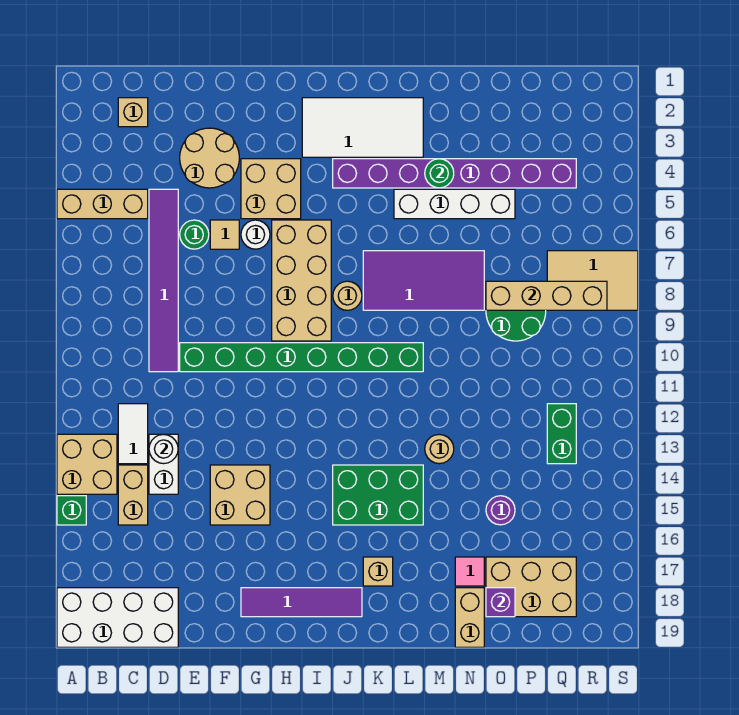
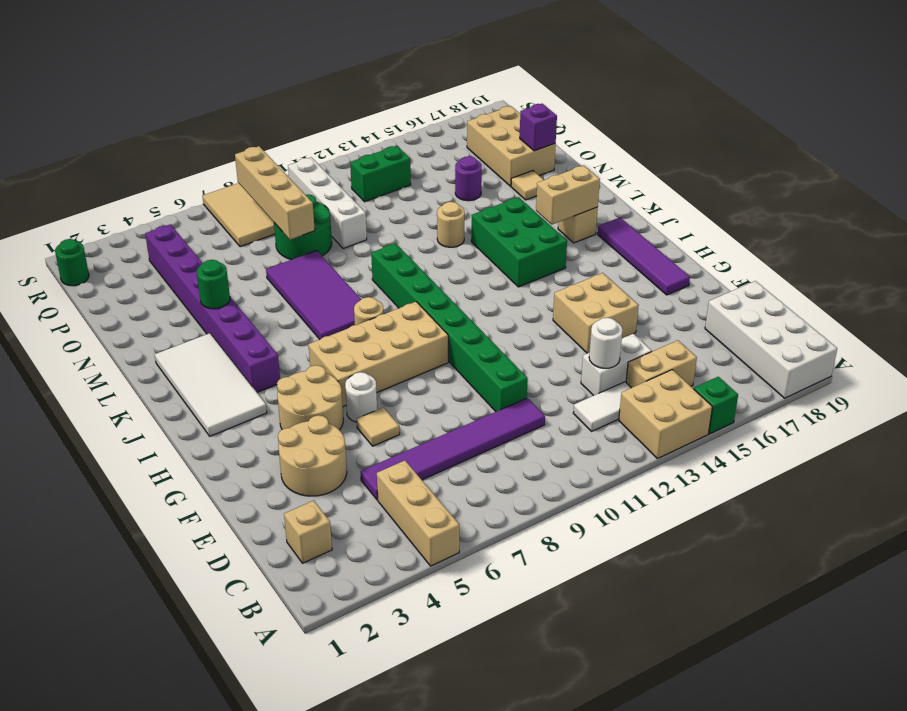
green 1x1 round brick [180,220,209,249] -> green 1x1 round brick moved to [55,239,89,286]
tan 2x2 brick [241,159,301,219] -> tan 2x2 round brick [277,365,343,430]
white 1x4 brick [394,189,515,219] -> white 1x4 brick moved to [288,157,367,249]
pink 1x1 tile [455,557,484,586] -> tan 1x1 tile [511,171,543,200]
tan 1x2 brick [455,588,484,647] -> tan 1x2 brick moved to [536,165,600,224]

